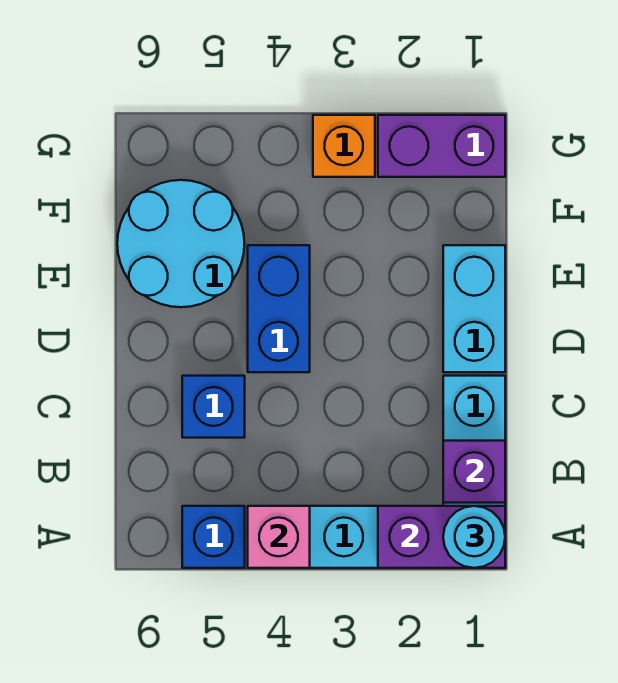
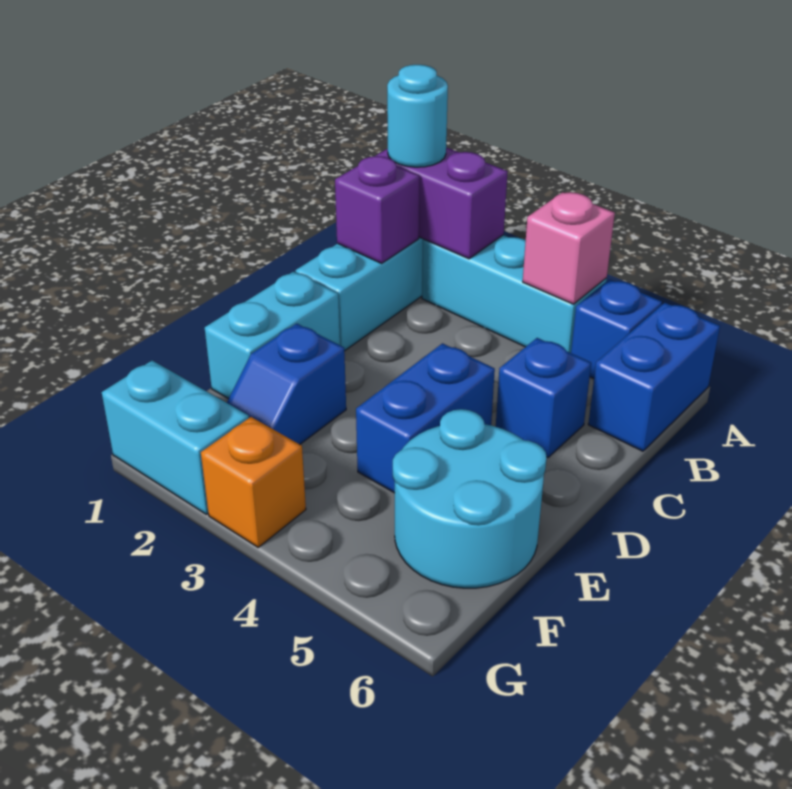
none -> blue 1x2 brick [588,303,720,451]
none -> blue 1x2 slope [227,324,346,444]
purple 1x2 brick [378,115,505,177] -> cyan 1x2 brick [102,360,249,514]

